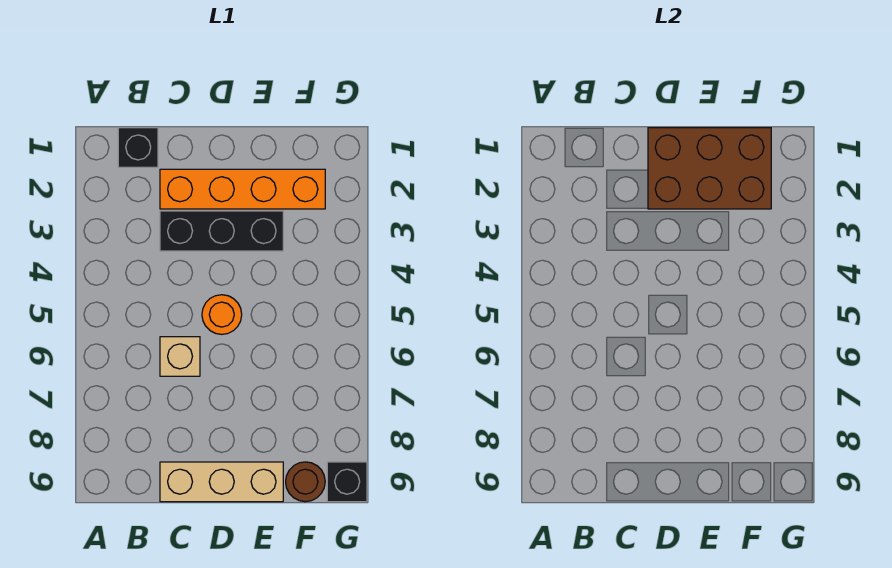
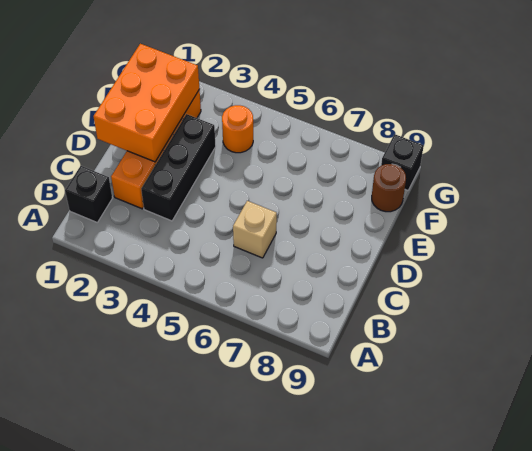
tan 1x3 brick [160,462,283,502] -> none
brown 2x3 brick [648,128,771,209] -> orange 2x3 brick [94,44,199,162]
orange 1x1 round brick [202,295,242,334] -> orange 1x1 round brick moved to [222,105,253,153]

